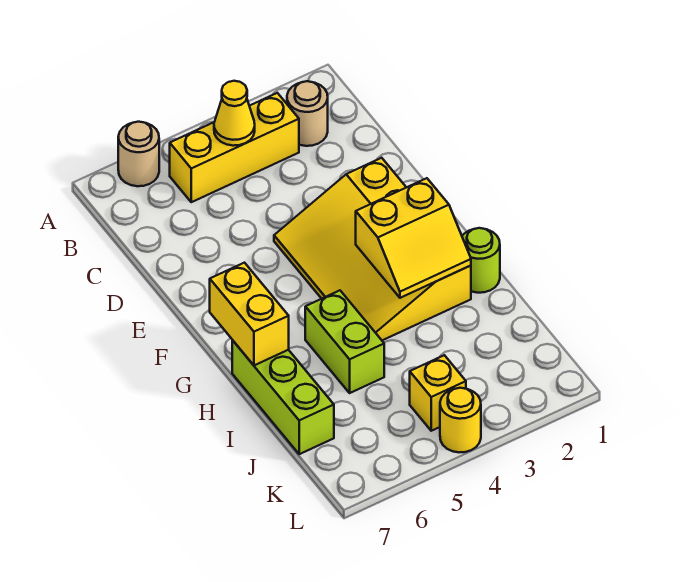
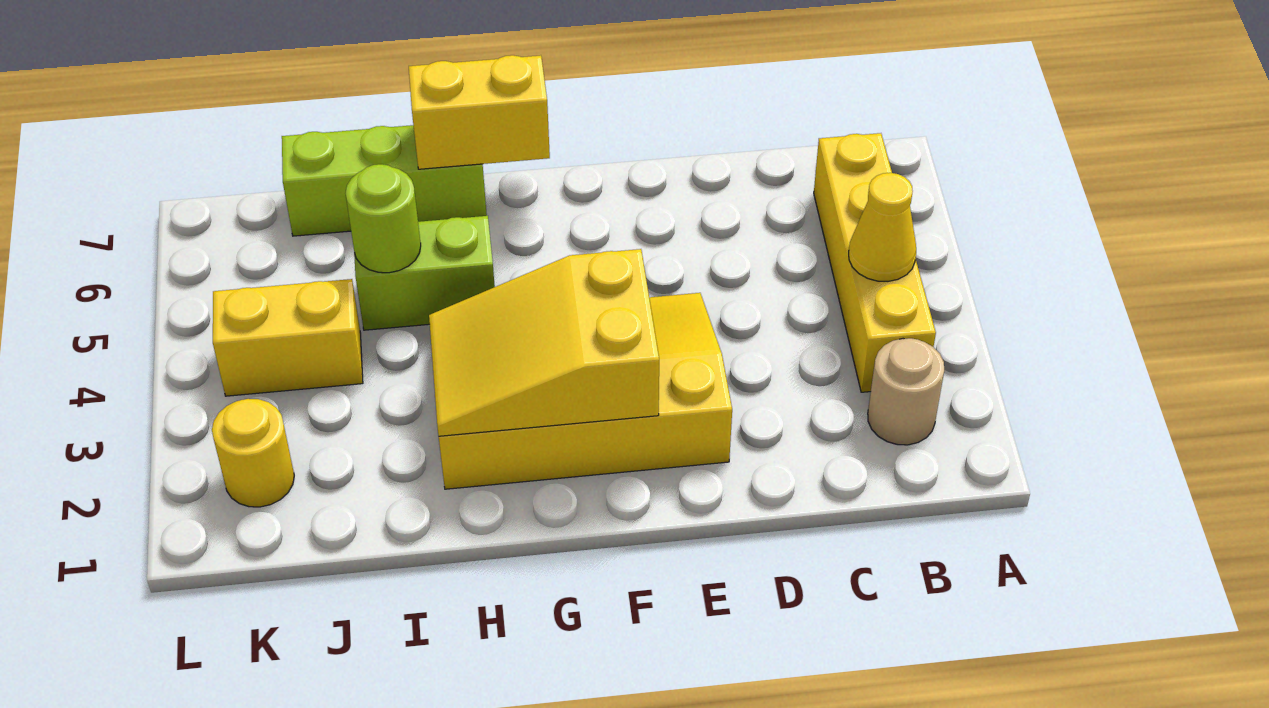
tan 1x1 round brick [118,122,159,186] -> none
yellow 1x3 brick [170,93,299,202] -> yellow 1x4 brick [814,133,936,392]
yellow 2x2 slope [356,178,471,298] -> yellow 2x3 slope [429,249,659,436]
lime 1x1 round brick [462,228,500,293] -> lime 1x1 round brick moved to [345,164,421,273]
yellow 1x1 brick [410,355,466,431] -> yellow 1x2 brick [213,279,363,396]
yellow 1x1 round brick [440,388,481,452] -> yellow 1x1 round brick moved to [212,399,294,507]

